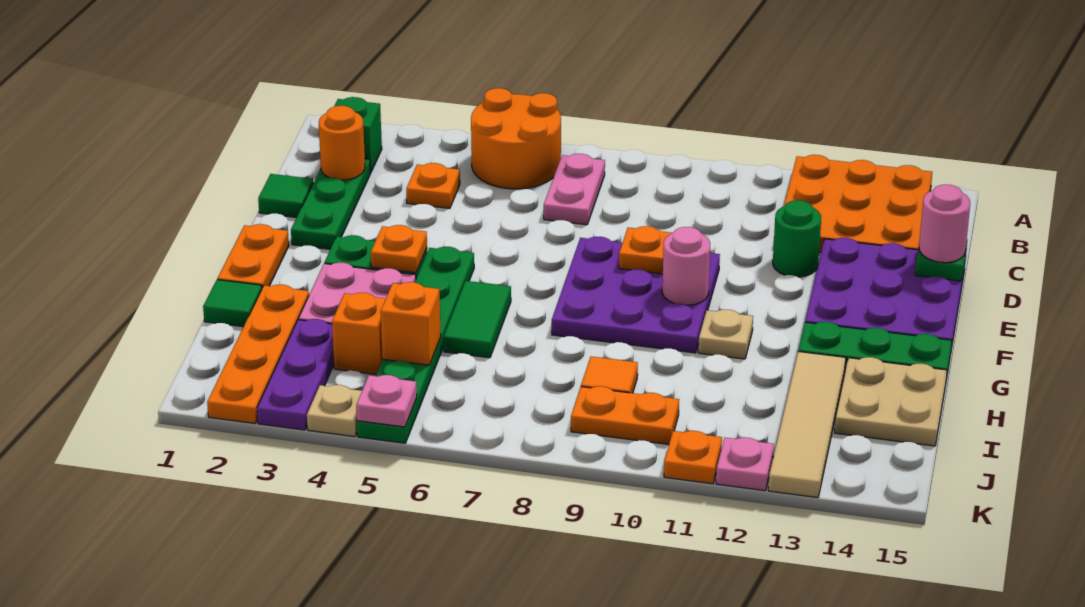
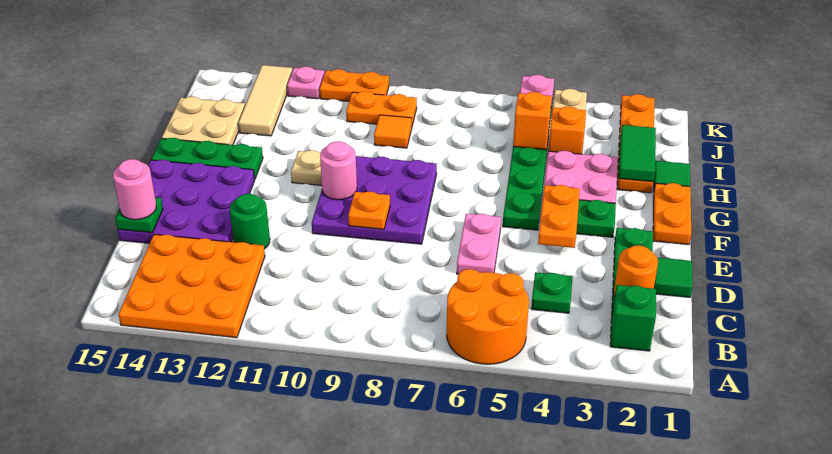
pink 1x2 plate [544,154,605,225] -> pink 1x2 plate moved to [457,214,501,274]
orange 1x1 plate [406,163,460,209] -> green 1x1 plate [531,272,573,313]
orange 1x1 plate [371,225,427,273] -> orange 1x2 plate [538,185,580,248]
green 1x2 tile [444,281,511,358] -> green 1x2 tile moved to [619,125,656,182]
tan 1x4 tile [768,352,846,498] -> tan 1x3 tile [238,65,292,136]
purple 1x3 plate [257,319,334,430] -> none
orange 1x1 plate [664,431,722,484] -> orange 1x2 plate [320,69,389,101]

